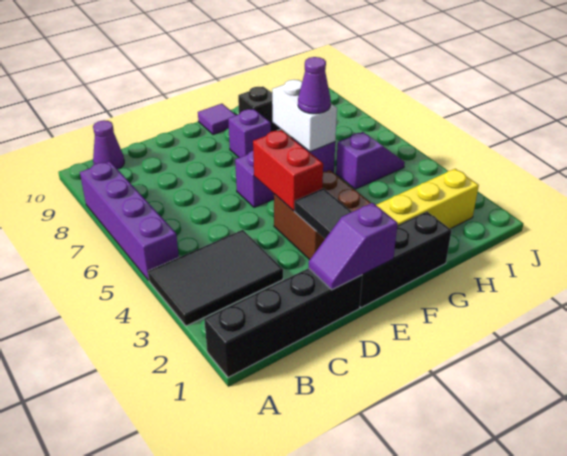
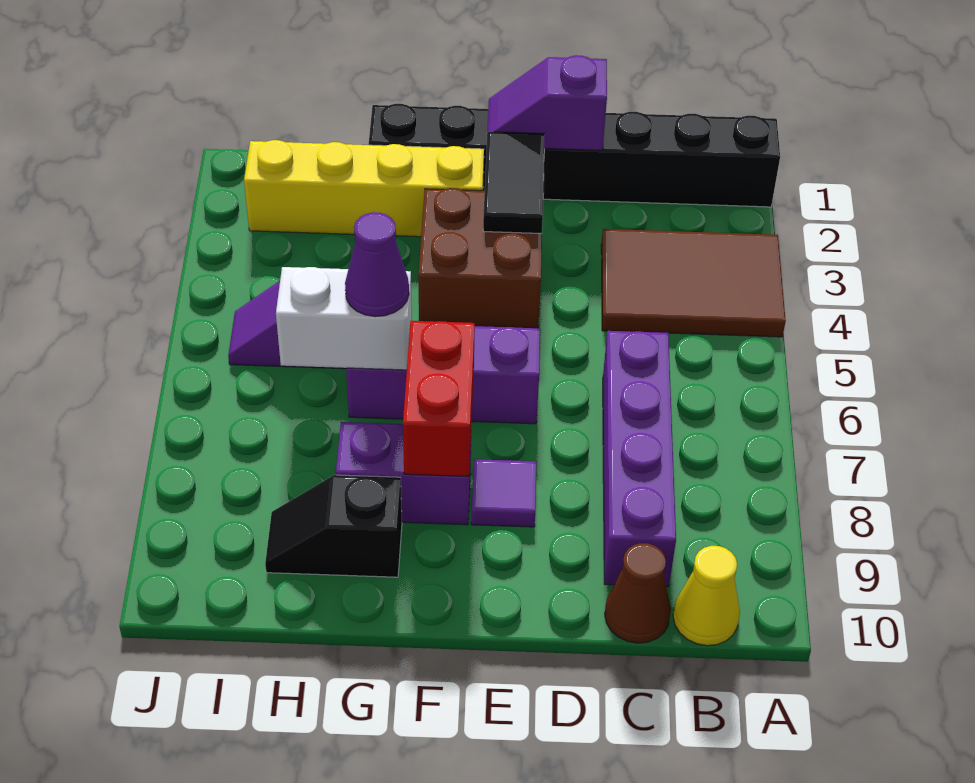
black 2x3 tile [148,230,283,326] -> brown 2x3 tile [601,229,786,337]
purple 1x4 brick [80,161,179,281] -> purple 1x4 brick moved to [603,331,676,587]
purple 1x1 cone [93,120,124,169] -> yellow 1x1 cone [673,546,740,646]
none -> brown 1x1 cone [605,543,671,643]
purple 1x2 slope [308,203,398,290] -> purple 1x2 slope turned to [487,55,607,150]
red 1x2 brick [253,130,323,211] -> red 1x2 brick moved to [403,321,475,477]
purple 1x1 brick [228,109,271,158] -> purple 1x2 brick [336,422,471,525]
purple 1x1 tile [198,104,236,135] -> purple 1x1 tile moved to [471,459,536,527]
white 1x2 brick [272,80,337,152] -> white 1x2 brick turned to [276,267,412,370]

